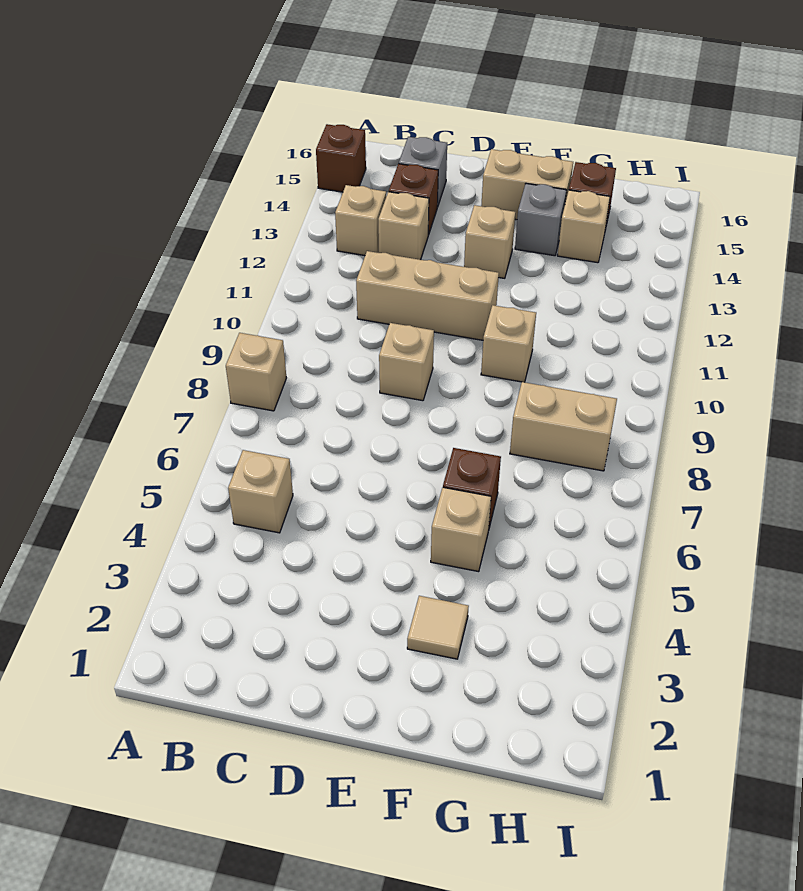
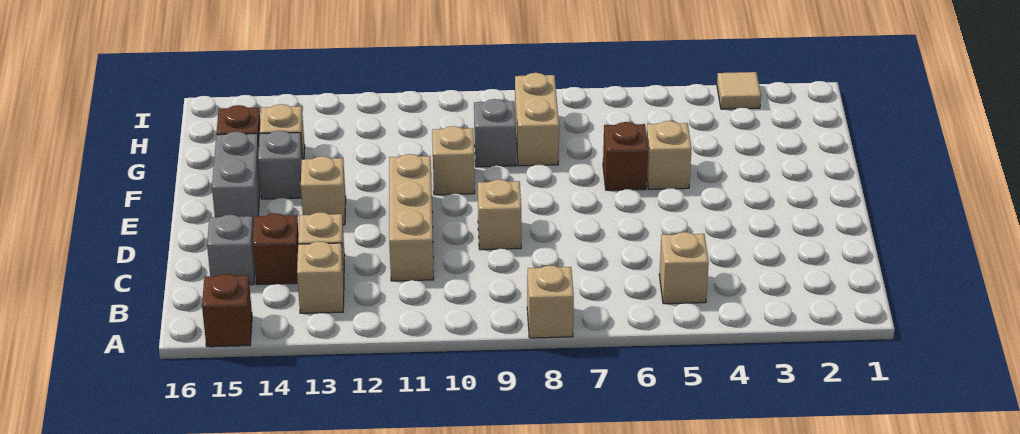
tan 1x2 brick [481,149,573,220] -> grey 1x2 brick [212,132,260,227]
tan 1x1 tile [407,596,469,659] -> tan 1x1 tile moved to [717,72,761,109]
none -> grey 1x1 brick [474,99,516,167]

